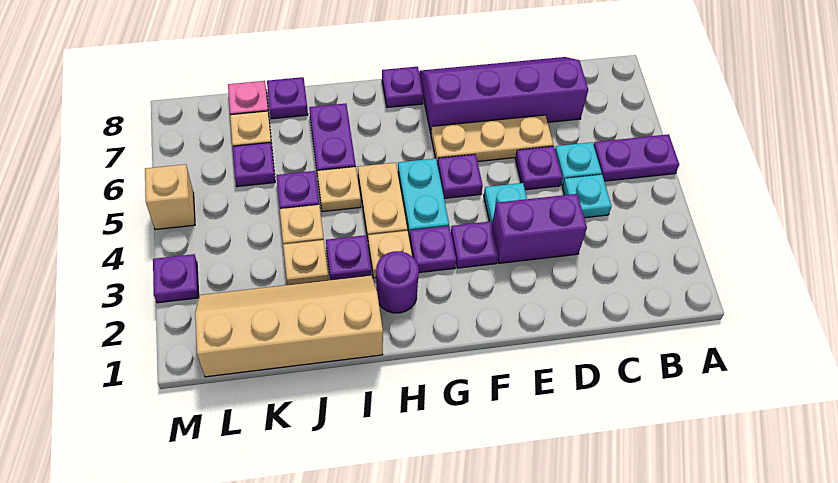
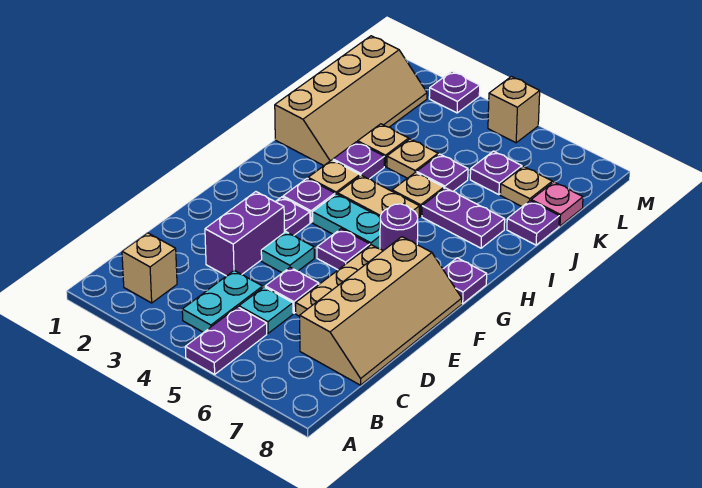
none -> tan 1x1 brick [122,233,177,303]
cyan 1x1 plate [562,175,612,218] -> cyan 1x2 plate [182,271,263,333]
purple 2x4 slope [419,57,588,133] -> tan 2x4 slope [300,237,462,385]
purple 1x1 round brick [376,251,419,313] -> purple 1x1 round brick moved to [380,204,418,251]

